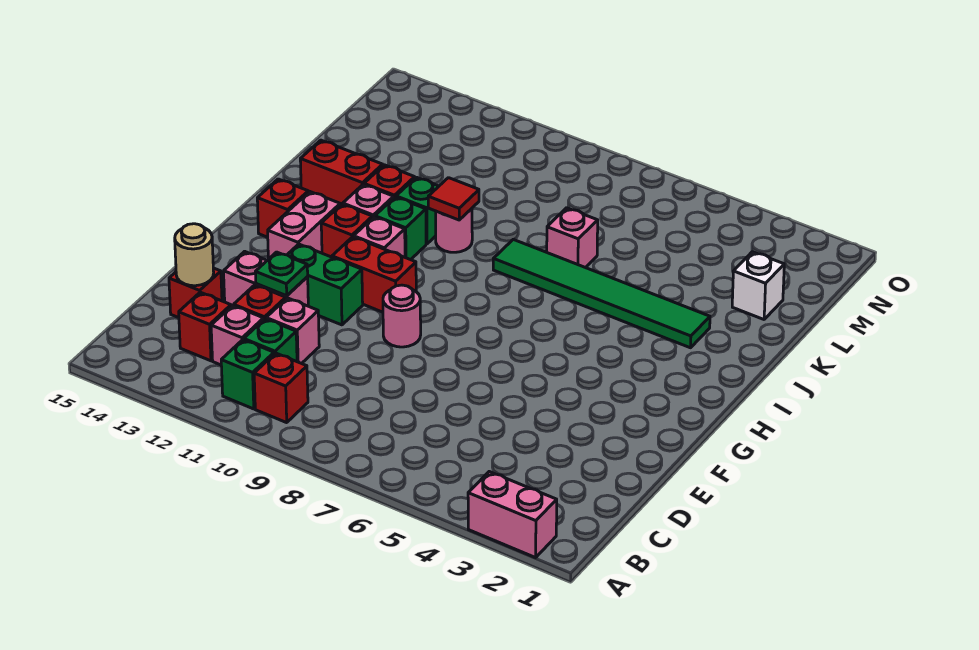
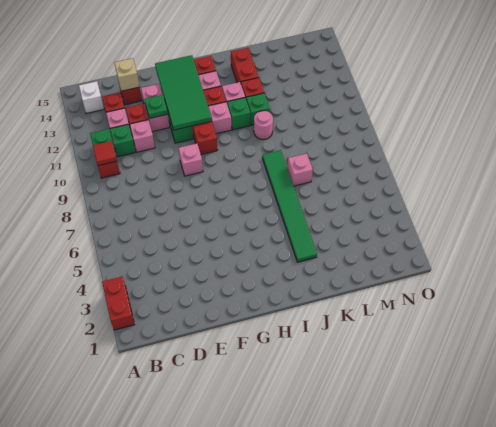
pink 1x2 brick [468,472,557,558] -> red 1x2 brick [102,277,135,330]
tan 1x1 round brick [175,224,214,286] -> tan 1x1 brick [114,58,140,91]
pink 1x1 round brick [383,285,421,347] -> pink 1x1 brick [179,144,203,176]
none -> green 2x4 tile [155,55,212,130]
red 1x1 tile [428,178,479,220] -> red 1x1 tile moved to [93,141,117,166]
white 1x1 brick [732,252,784,319] -> white 1x1 brick moved to [79,81,104,113]

